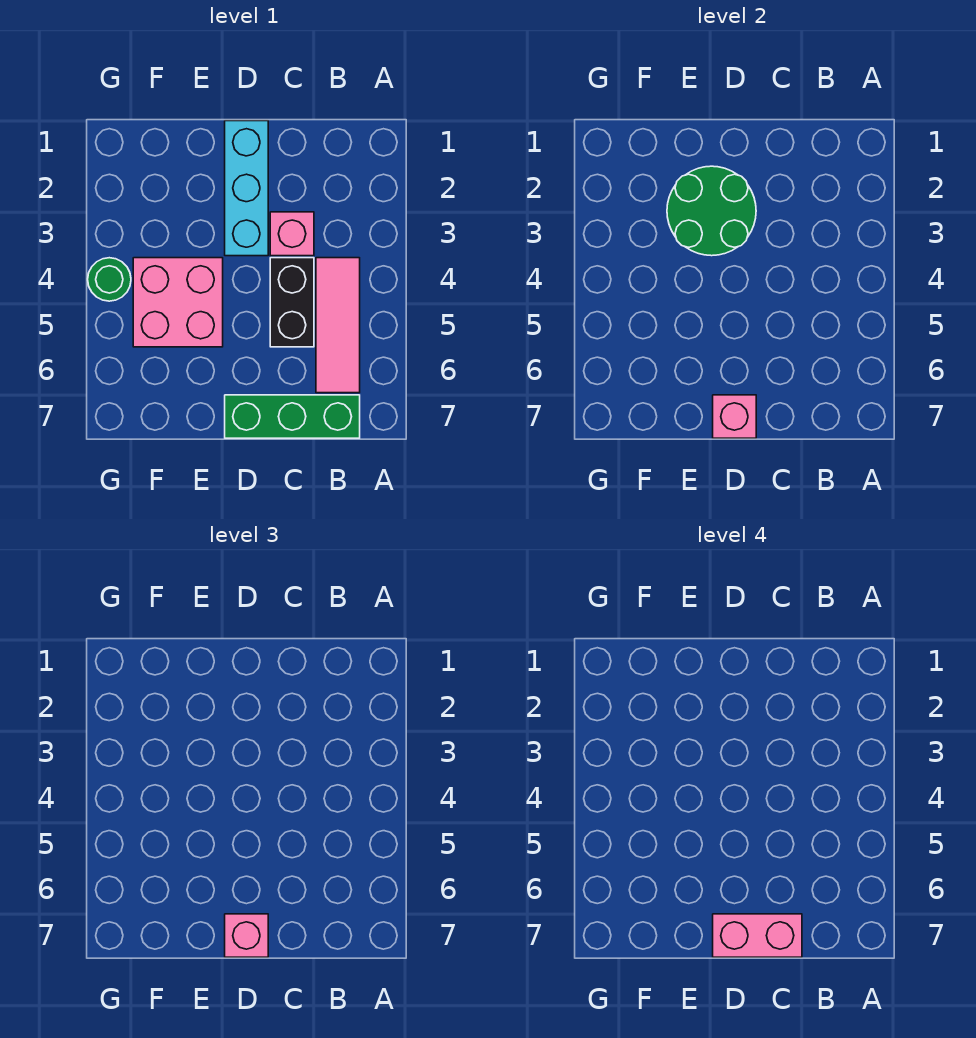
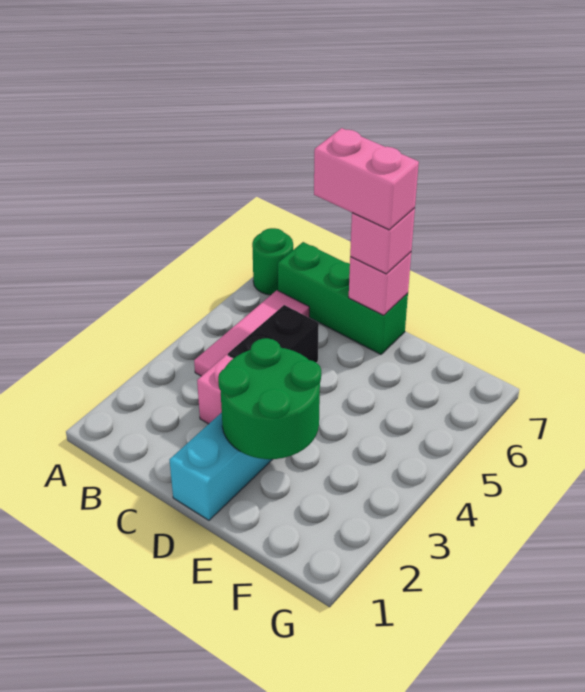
pink 2x2 brick [133,258,223,347] -> none
green 1x1 round brick [88,258,131,301] -> green 1x1 round brick moved to [252,228,293,295]

